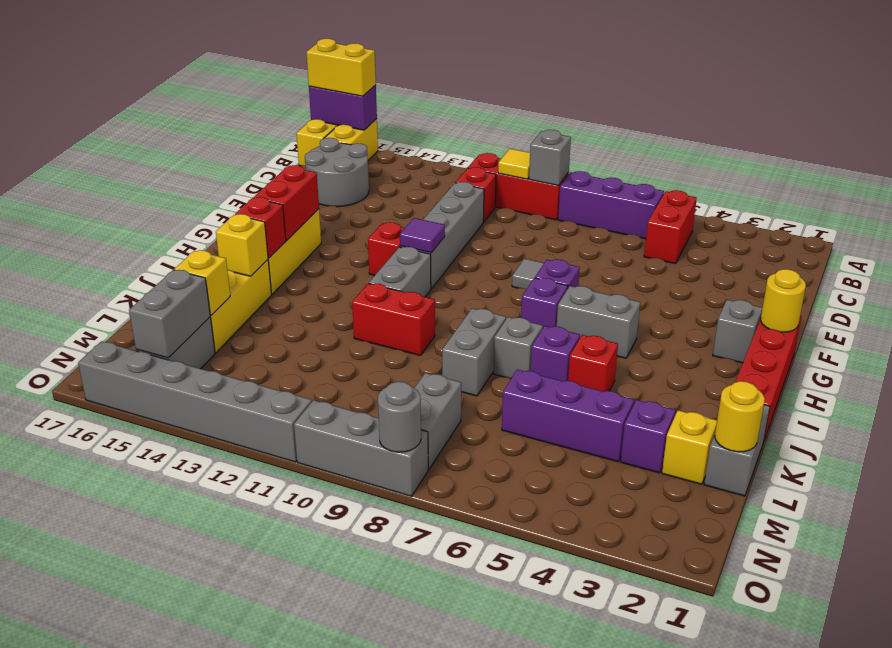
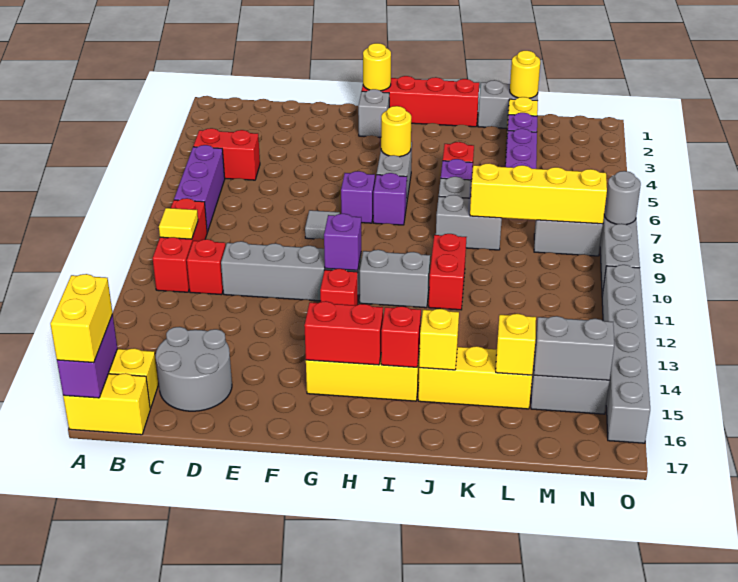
grey 1x1 brick [529,130,571,185] -> none
purple 1x1 tile [400,218,445,253] -> purple 1x1 brick [324,214,361,270]
none -> yellow 1x1 round brick [381,106,411,157]
none -> yellow 1x4 brick [470,164,607,224]

